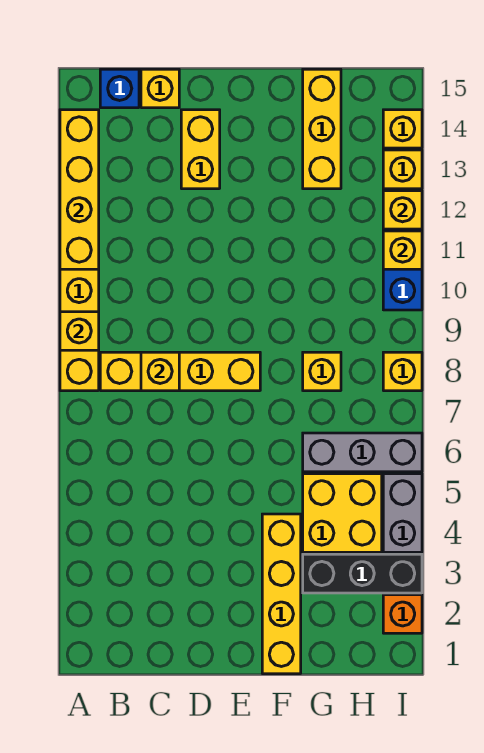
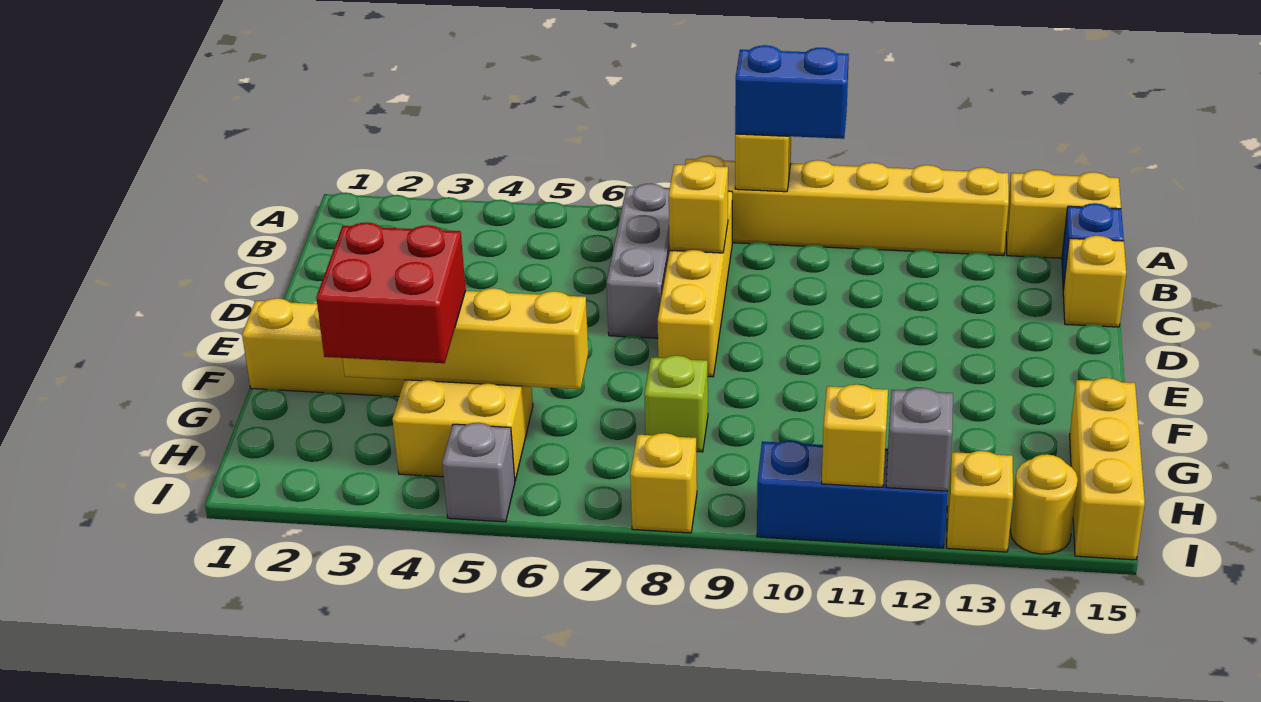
none -> blue 1x2 brick [735,45,849,139]
yellow 1x4 brick [60,110,99,269] -> yellow 1x4 brick moved to [343,288,588,389]
yellow 1x2 brick [181,110,220,189] -> yellow 1x2 brick moved to [1006,170,1121,258]
black 1x3 brick [303,554,422,593] -> none
none -> red 2x2 brick [316,222,466,363]
grey 1x3 brick [303,433,422,472] -> grey 1x3 brick moved to [607,183,670,338]
yellow 1x1 brick [303,352,341,391] -> lime 1x1 brick [644,355,708,452]
yellow 1x3 brick [303,69,341,189] -> yellow 1x3 brick turned to [1070,378,1145,560]
orange 1x1 brick [383,595,422,633] -> none
grey 1x2 brick [383,474,422,552] -> grey 1x1 brick [442,423,515,522]
yellow 1x1 brick [383,191,422,229] -> grey 1x1 brick [886,388,953,491]
yellow 1x1 brick [383,110,422,148] -> yellow 1x1 round brick [1010,454,1078,554]

